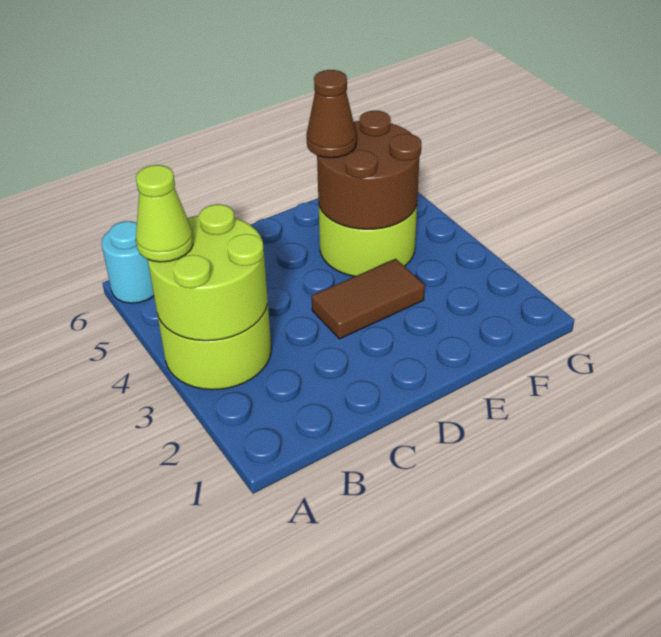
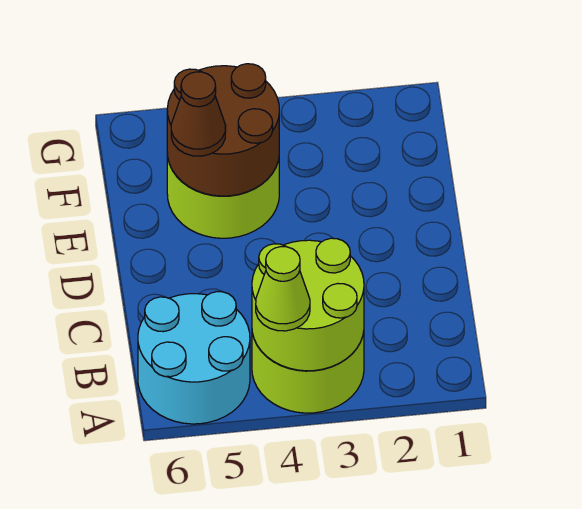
cyan 1x1 round brick [102,221,154,303] -> cyan 2x2 round brick [138,292,250,424]
brown 1x2 tile [312,259,425,339] -> none

